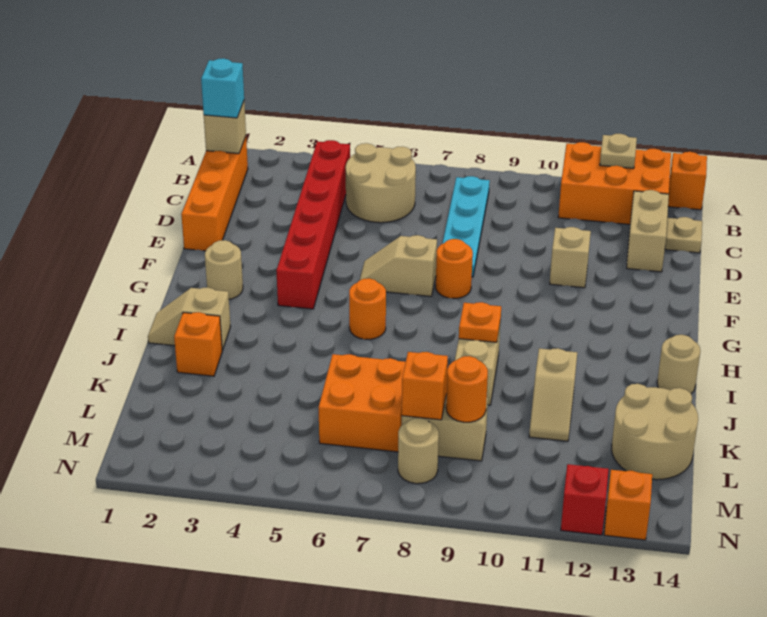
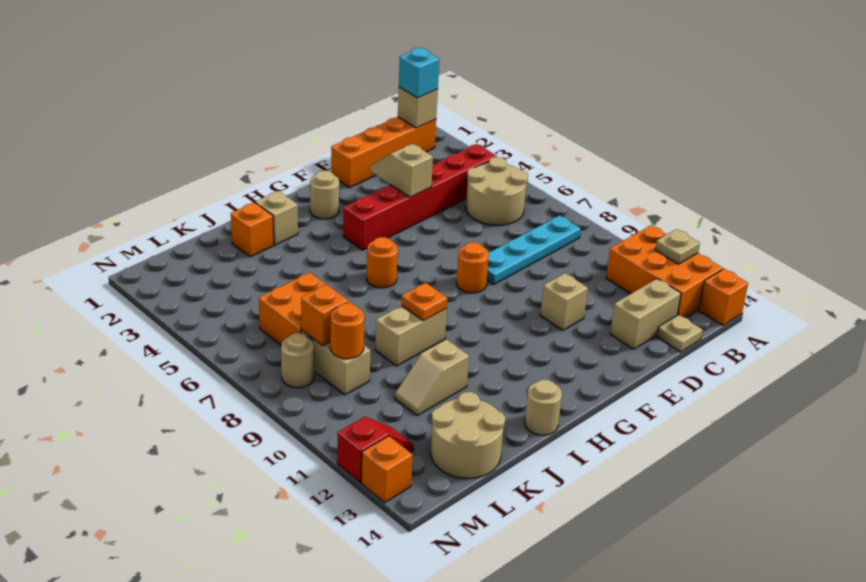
tan 1x2 slope [360,235,437,296] -> tan 1x2 slope moved to [370,144,433,197]

